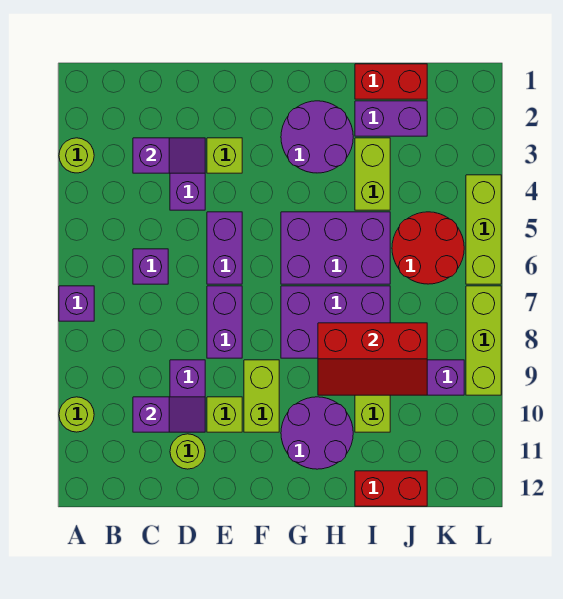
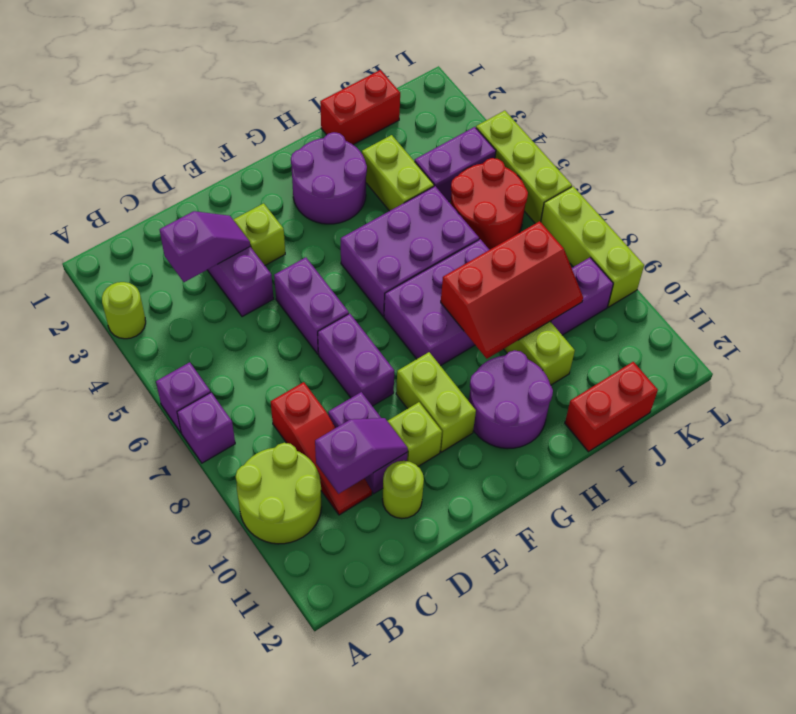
lime 1x1 round brick [59,397,94,432] -> lime 2x2 round brick [236,443,322,544]
purple 1x1 brick [133,249,168,284] -> purple 1x1 brick moved to [156,362,211,432]
none -> red 1x3 slope [271,382,372,515]
purple 1x2 brick [355,101,427,136] -> purple 1x2 brick moved to [415,127,496,202]

